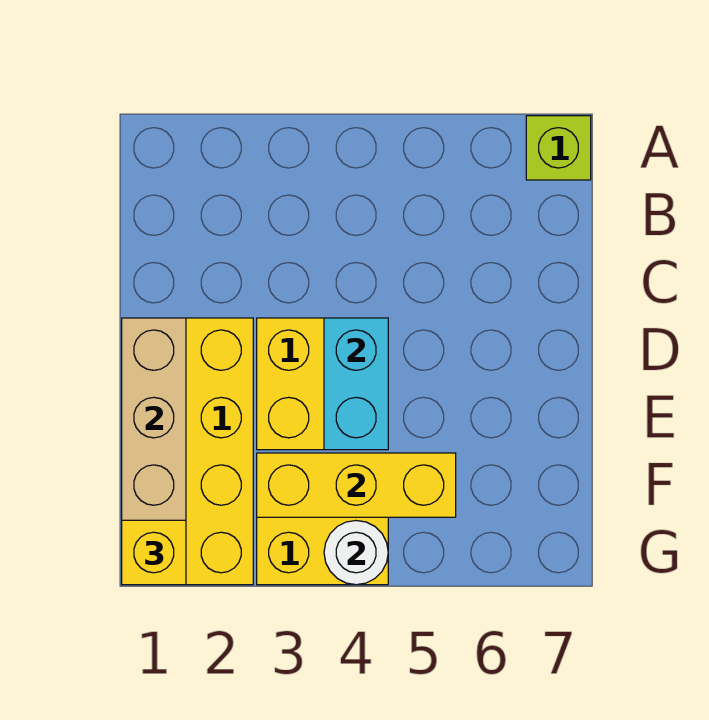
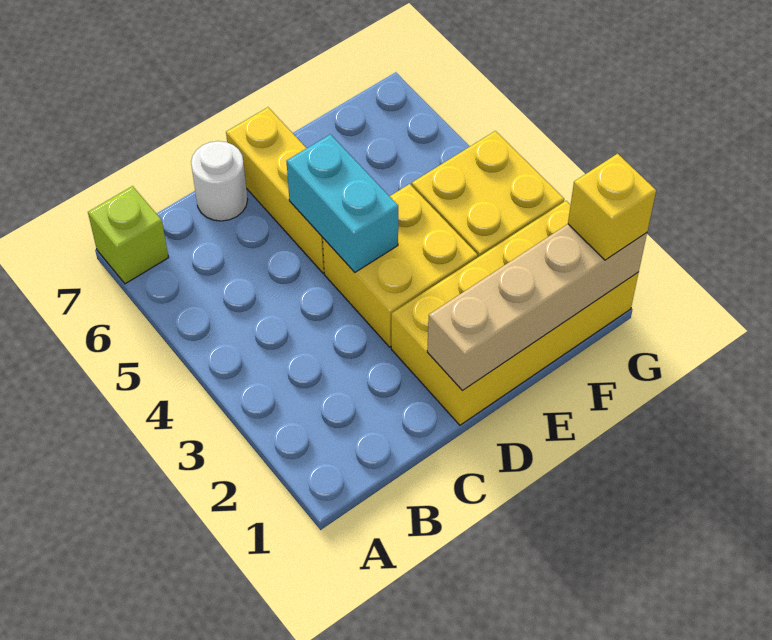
cyan 1x2 brick [324,318,388,450] -> cyan 1x2 brick turned to [287,134,398,272]
yellow 1x3 brick [257,453,456,517] -> yellow 1x3 brick moved to [226,107,324,273]
white 1x1 round brick [324,521,388,585] -> white 1x1 round brick moved to [191,141,248,221]

